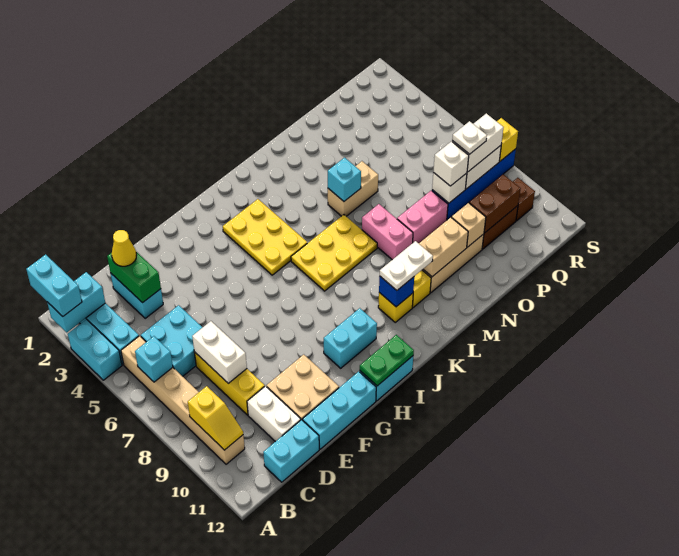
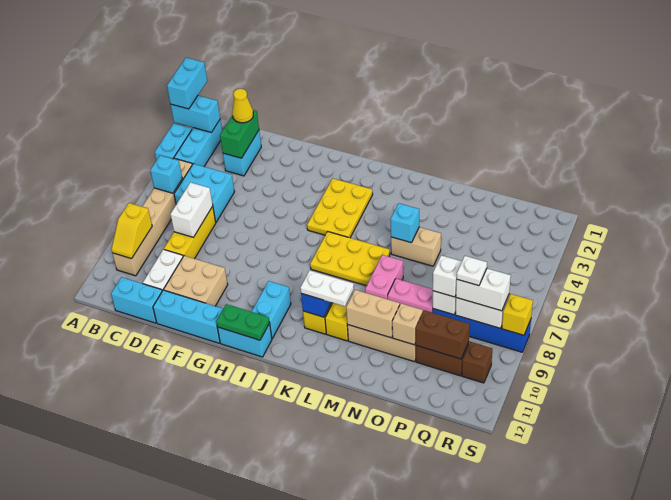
cyan 1x2 brick [324,308,377,368] -> cyan 1x2 brick turned to [252,281,291,338]

